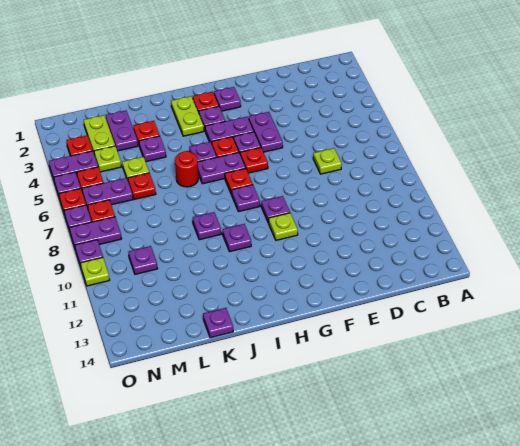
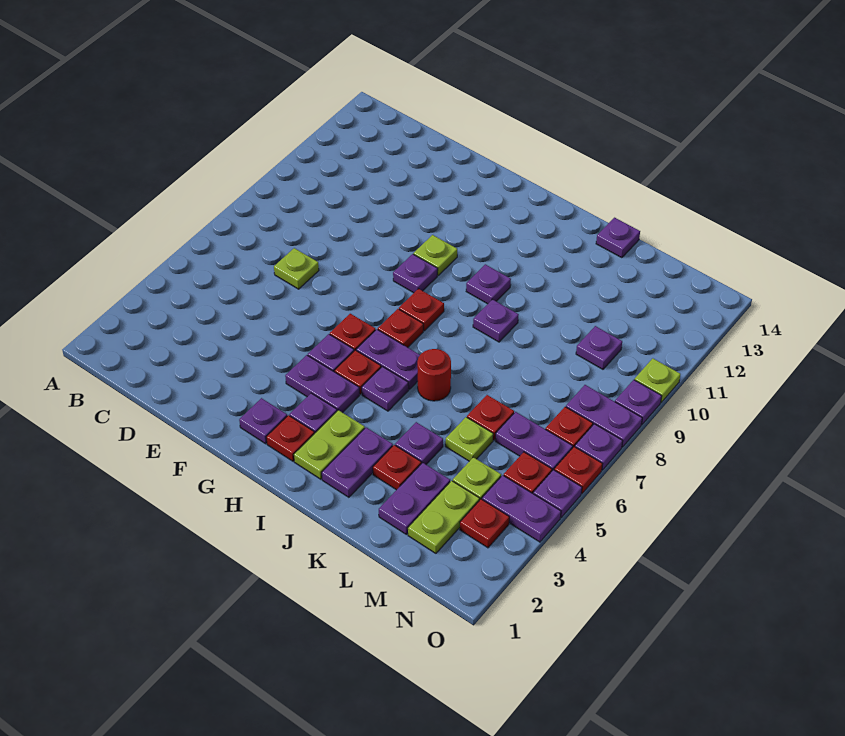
purple 1x2 plate [249,112,283,152] -> purple 1x2 plate moved to [322,428,393,497]
purple 1x1 plate [232,185,260,212] -> red 1x1 plate [399,289,444,331]

